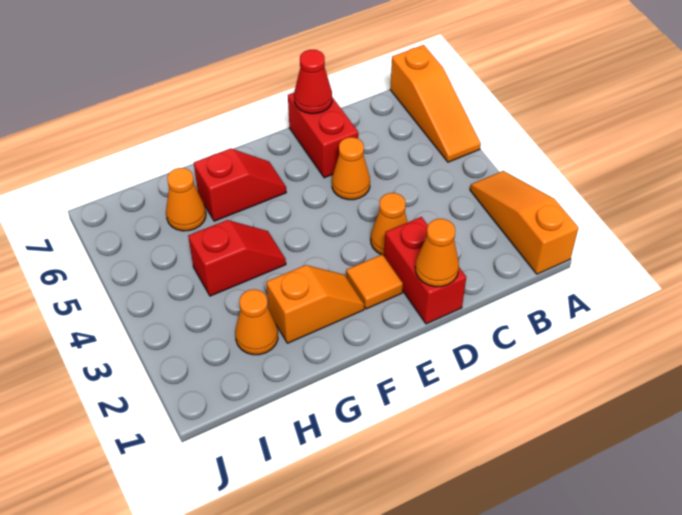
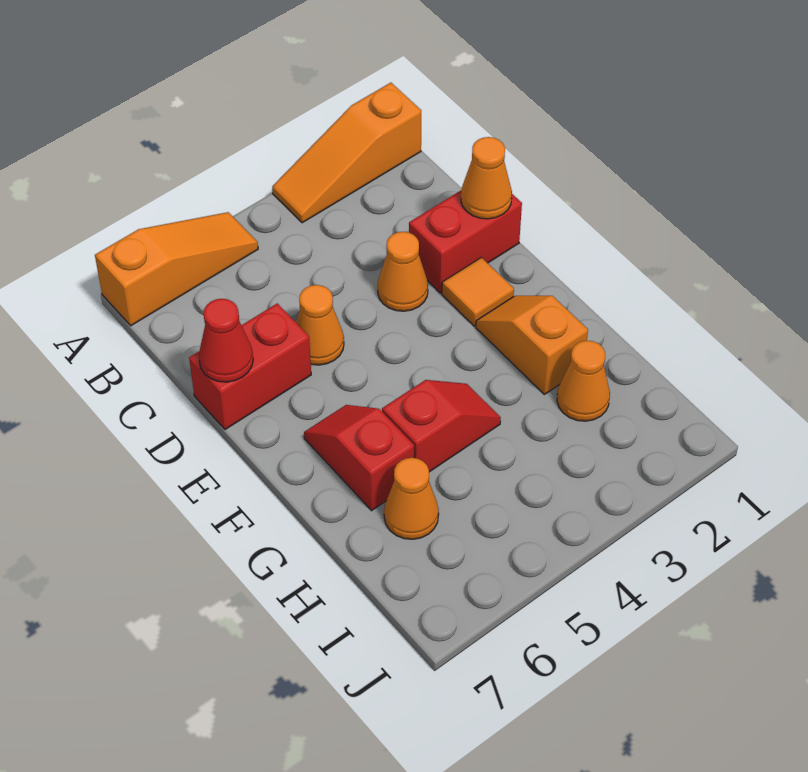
red 1x2 slope [188,220,286,296] -> red 1x2 slope turned to [382,380,501,472]

